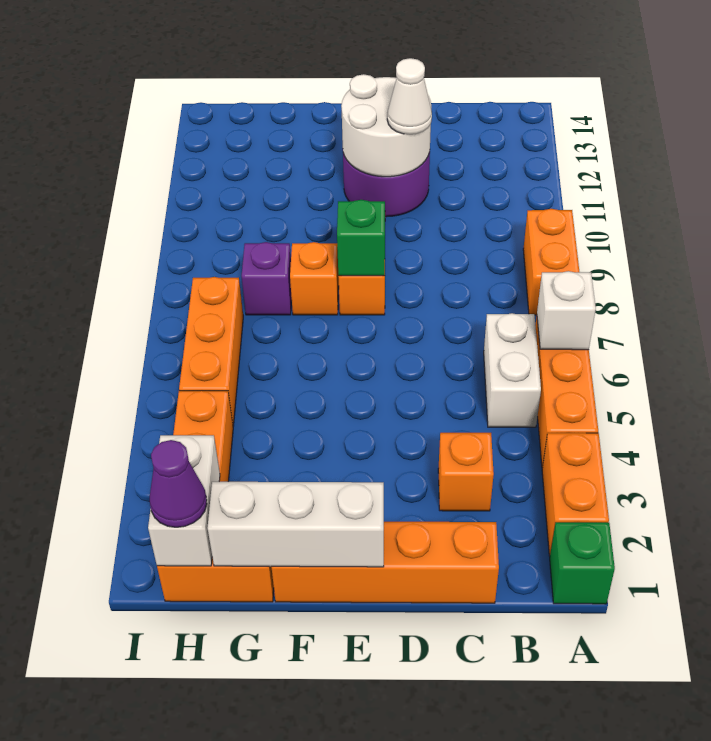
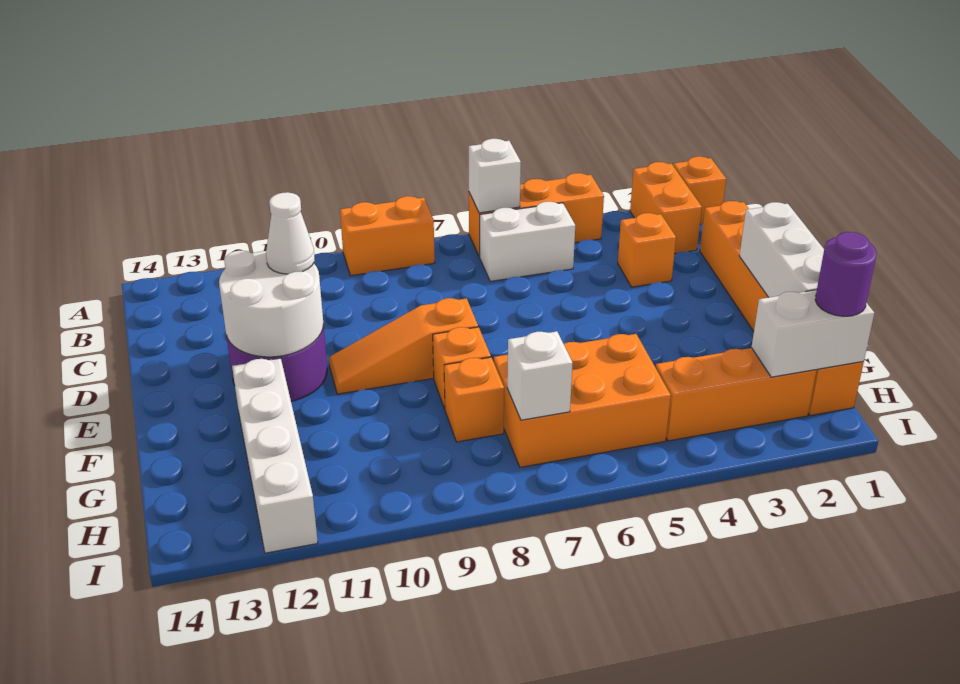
green 1x1 brick [550,522,615,604] -> orange 1x1 brick [673,156,726,224]
orange 1x2 brick [542,433,609,556] -> orange 1x2 brick turned to [630,162,702,253]
green 1x1 brick [337,200,385,276] -> none
none -> white 1x4 brick [232,358,318,553]
purple 1x1 brick [242,242,292,315] -> orange 1x1 brick [444,357,504,442]
purple 1x1 cone [150,440,207,527] -> purple 1x1 round brick [815,232,876,316]
orange 1x3 brick [179,277,243,426] -> orange 2x3 brick [494,334,671,467]
none -> white 1x1 brick [507,331,573,420]

